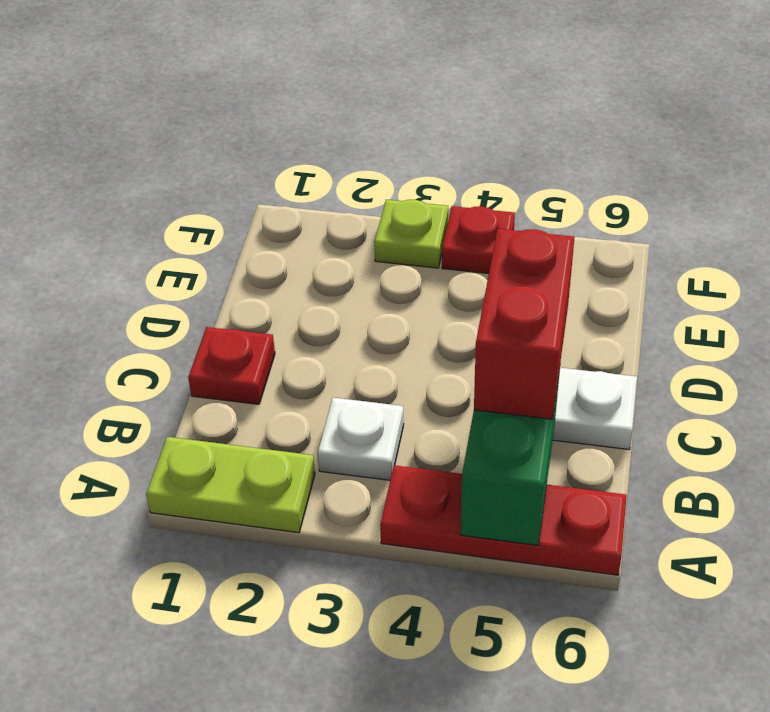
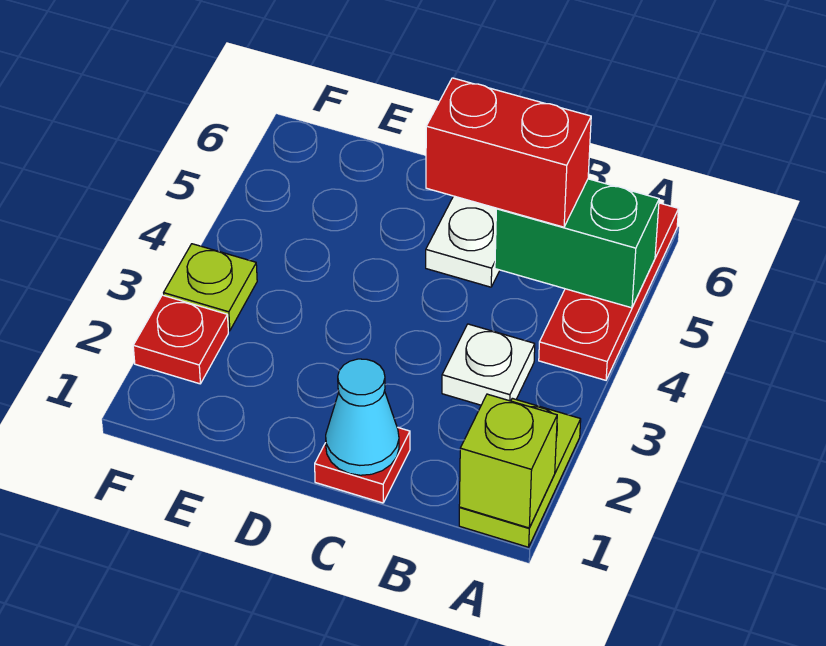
none -> lime 1x1 brick [459,394,557,528]
none -> cyan 1x1 cone [326,359,399,475]
red 1x1 plate [442,206,515,274] -> red 1x1 plate moved to [133,295,228,384]

